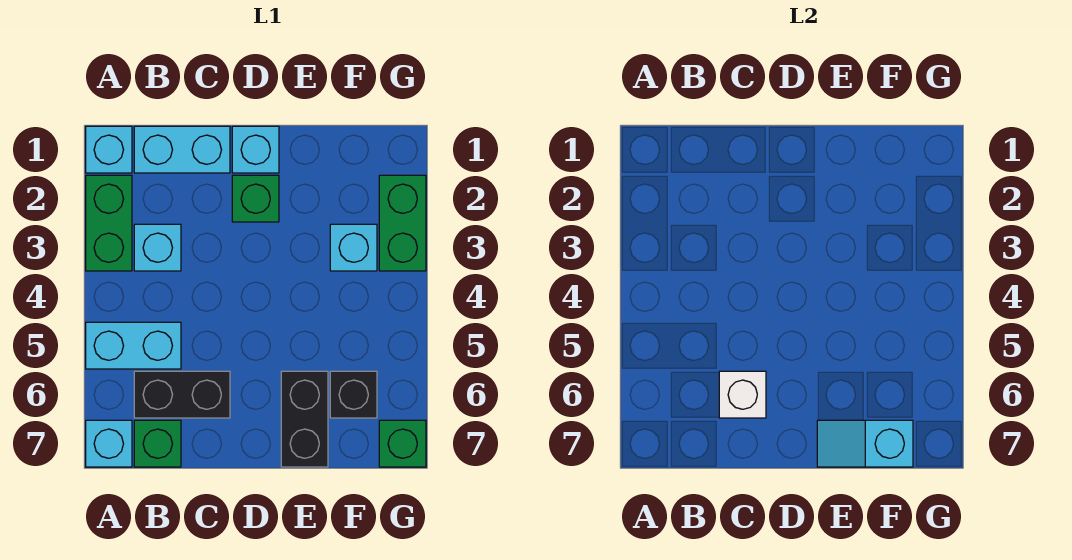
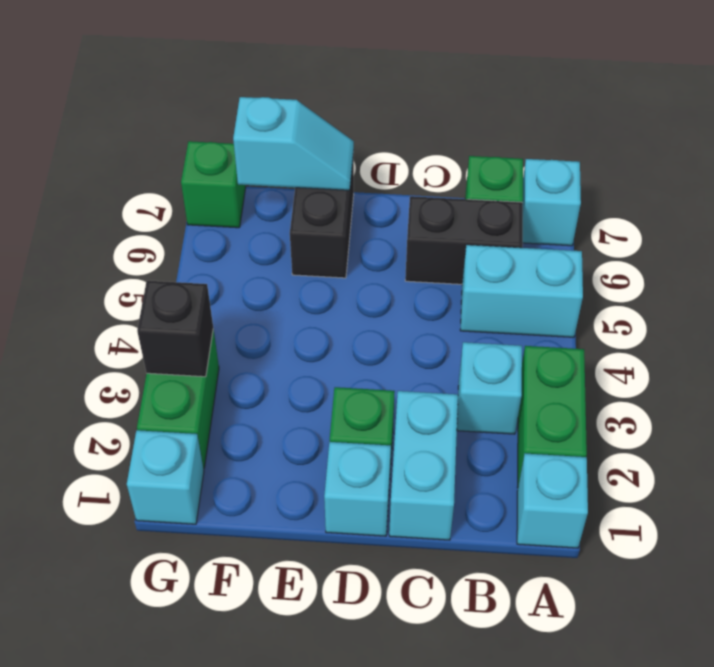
cyan 1x2 brick [134,126,230,173] -> cyan 1x2 brick turned to [389,391,458,540]
white 1x1 brick [719,371,766,418] -> none
cyan 1x1 brick [330,224,377,271] -> cyan 1x1 brick moved to [127,430,204,524]
black 1x1 brick [330,371,377,418] -> black 1x1 brick moved to [137,281,213,377]

